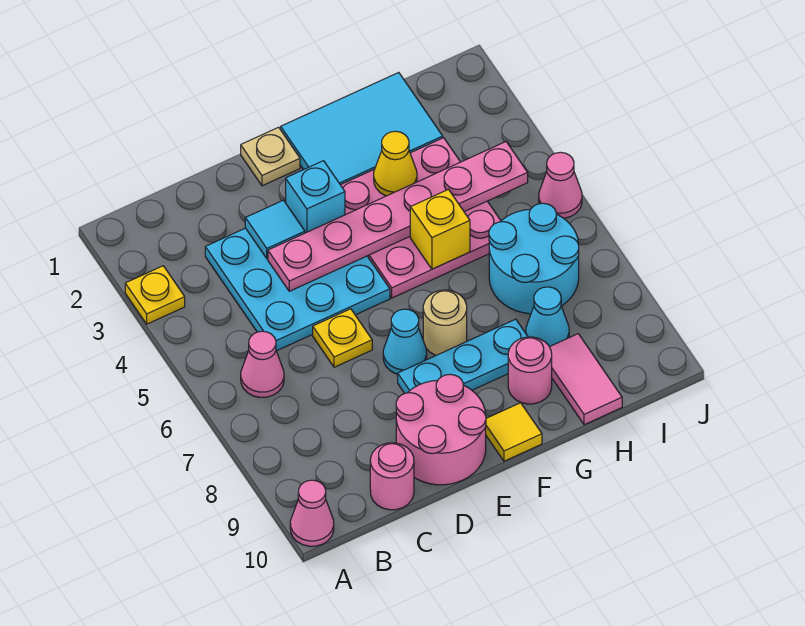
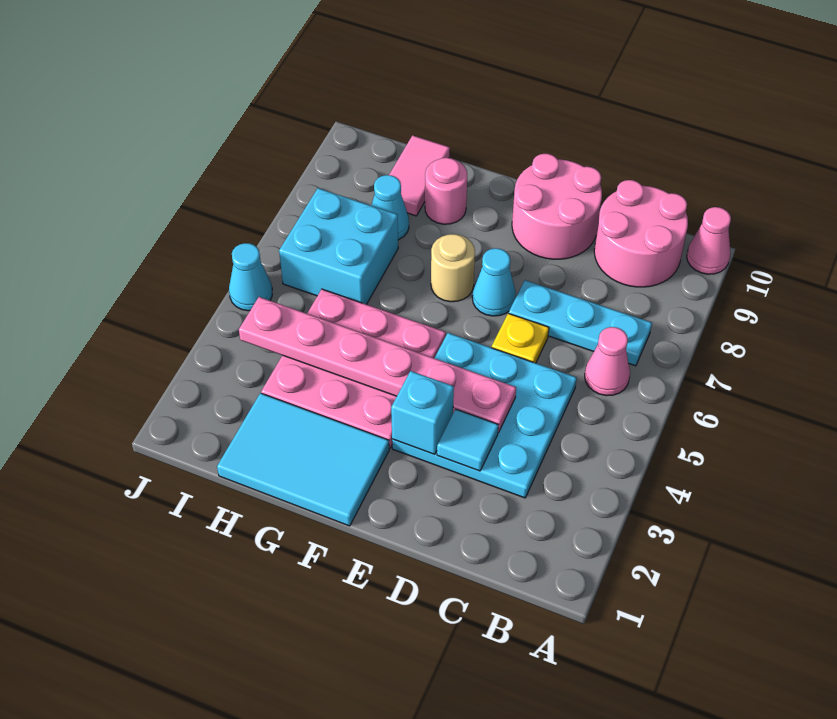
yellow 1x1 plate [125,266,185,324] -> none
pink 1x1 round brick [370,443,414,510] -> pink 2x2 round brick [594,180,688,287]
tan 1x1 plate [241,127,300,186] -> none
cyan 1x3 plate [398,319,528,393] -> cyan 1x3 plate moved to [509,280,652,366]
yellow 1x1 tile [486,403,542,461] -> none
yellow 1x1 cone [374,131,417,196] -> none
yellow 1x1 brick [410,189,470,269] -> none
cyan 2x2 round brick [489,203,579,314] -> cyan 2x2 brick [279,188,398,304]
pink 1x1 cone [539,152,582,218] -> cyan 1x1 cone [229,243,272,311]

